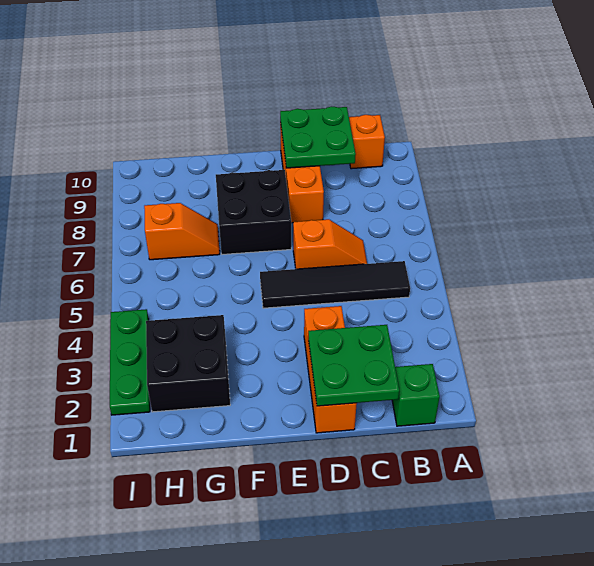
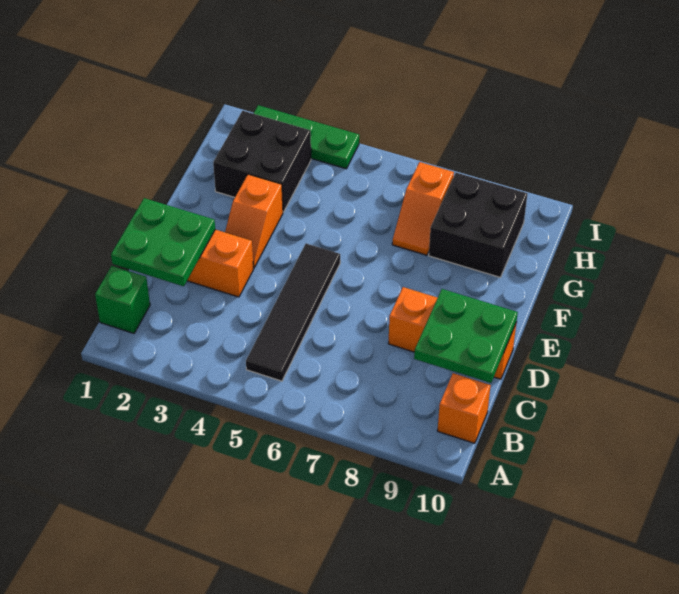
orange 1x2 slope [293,219,367,269] -> orange 1x2 slope moved to [225,174,283,268]
black 2x2 brick [216,170,291,255] -> black 2x2 brick moved to [429,173,527,277]

